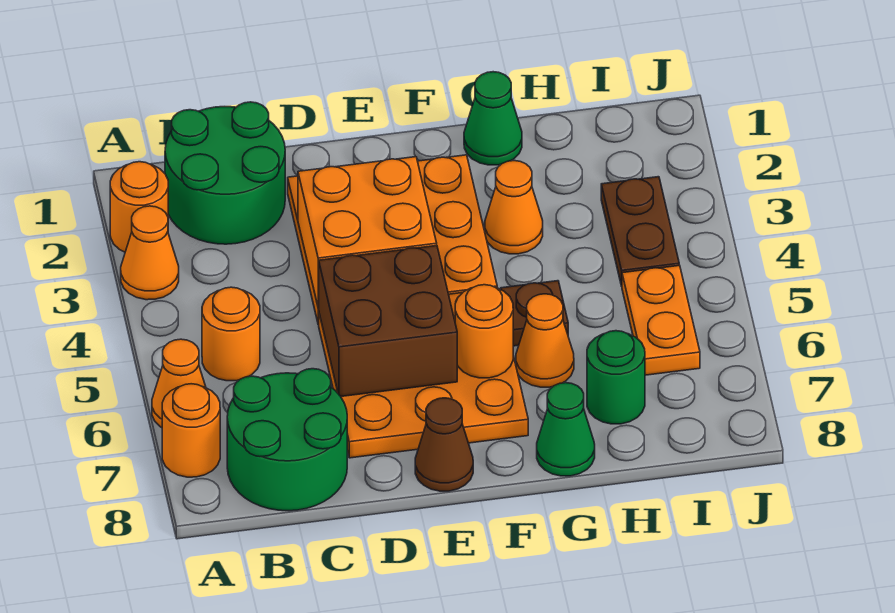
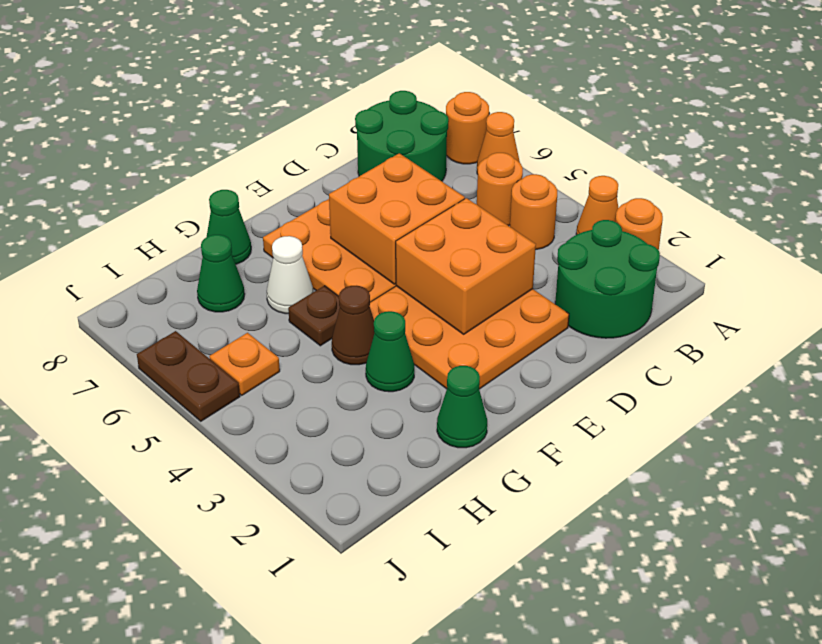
brown 2x2 brick [318,246,457,396] -> orange 2x2 brick [329,153,465,284]
brown 1x1 cone [415,398,473,491] -> brown 1x1 cone moved to [332,286,374,365]
orange 1x1 round brick [455,285,513,378] -> orange 1x1 round brick moved to [510,174,557,249]
orange 1x1 cone [485,161,543,254] -> green 1x1 cone [366,311,414,392]
orange 1x1 cone [516,294,574,387] -> white 1x1 cone [267,236,314,314]
green 1x1 round brick [587,331,645,424] -> green 1x1 cone [197,235,245,312]
brown 1x2 plate [601,177,679,286] -> brown 1x2 plate moved to [137,331,240,421]
orange 1x2 plate [622,265,700,375] -> orange 1x1 plate [209,333,280,395]

